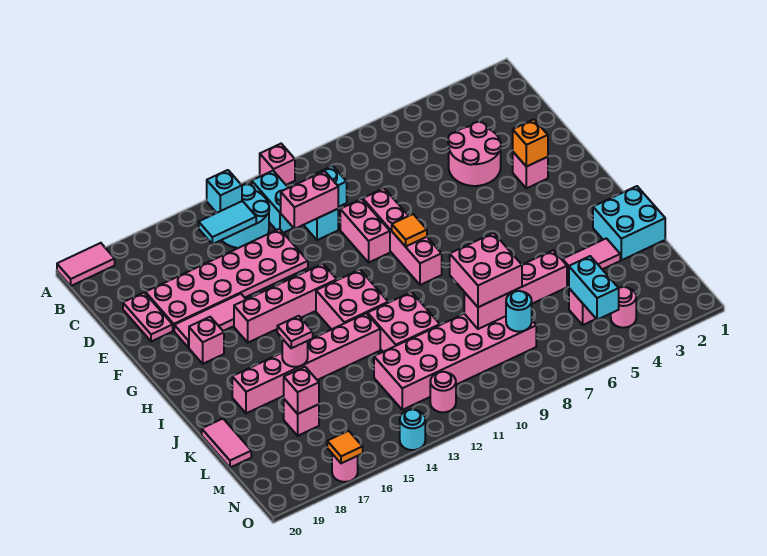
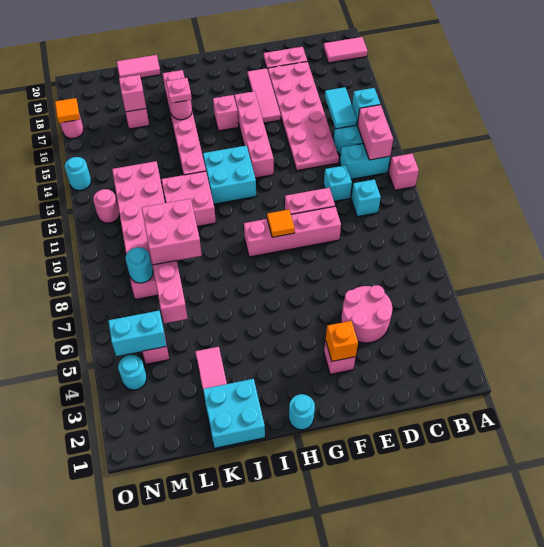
pink 1x2 tile [57,243,115,286] -> pink 1x2 tile turned to [323,37,368,63]
pink 1x2 brick [281,171,338,229] -> pink 1x2 brick moved to [358,105,393,160]
pink 1x1 brick [189,317,224,364] -> pink 1x1 brick moved to [213,95,238,131]
none -> cyan 1x1 round brick [289,394,315,430]
pink 2x2 brick [316,270,388,329] -> cyan 2x2 brick [203,146,256,204]
pink 1x1 round brick [611,287,636,328] -> cyan 1x1 round brick [118,355,147,390]

